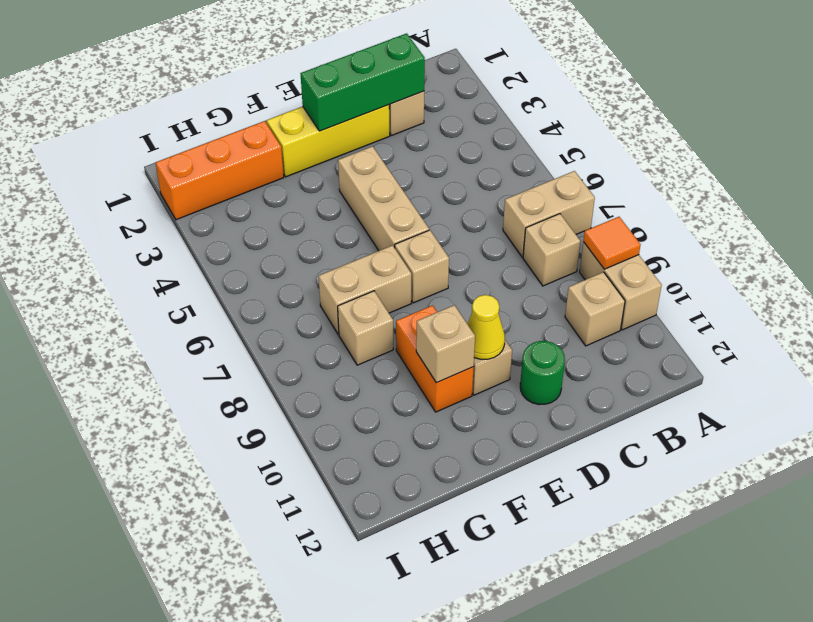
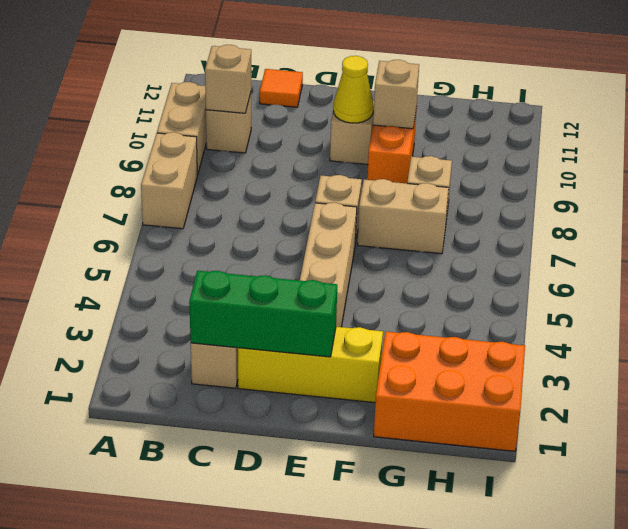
tan 1x2 brick [503,171,595,257] -> tan 1x2 brick turned to [141,132,197,229]
orange 1x1 tile [583,217,641,269] -> orange 1x1 tile moved to [260,69,303,107]
tan 1x1 brick [523,214,580,286] -> tan 1x1 brick moved to [205,45,251,113]
green 1x1 round brick [520,341,565,405] -> none
orange 1x3 brick [156,121,284,220] -> orange 2x3 brick [374,332,525,451]

